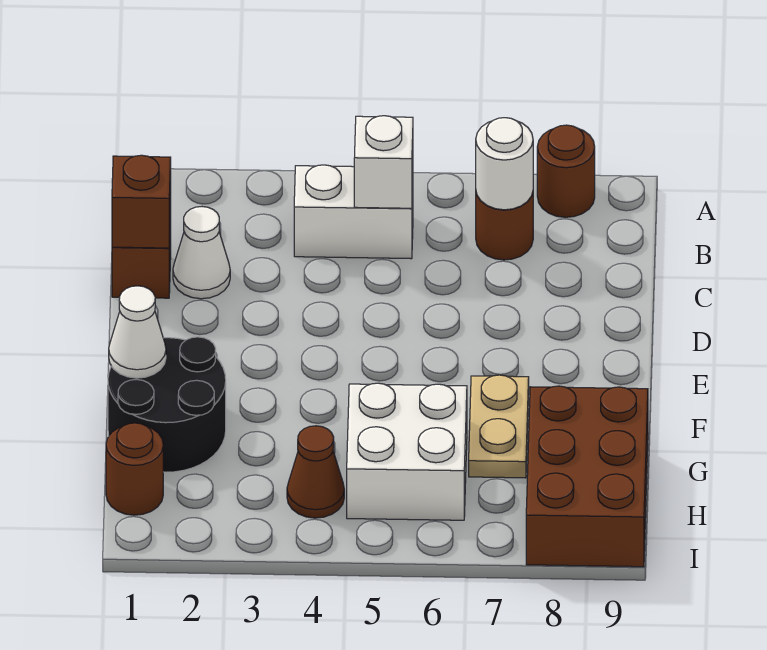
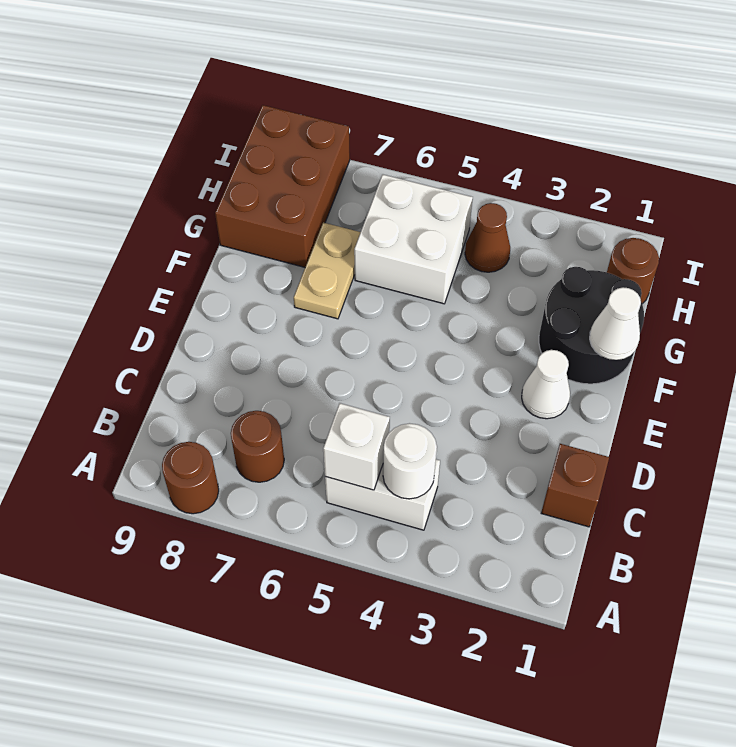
white 1x1 round brick [476,118,533,210] -> white 1x1 round brick moved to [383,423,437,499]
brown 1x1 brick [112,155,171,248] -> none
white 1x1 cone [173,207,230,299] -> white 1x1 cone moved to [522,350,570,419]

